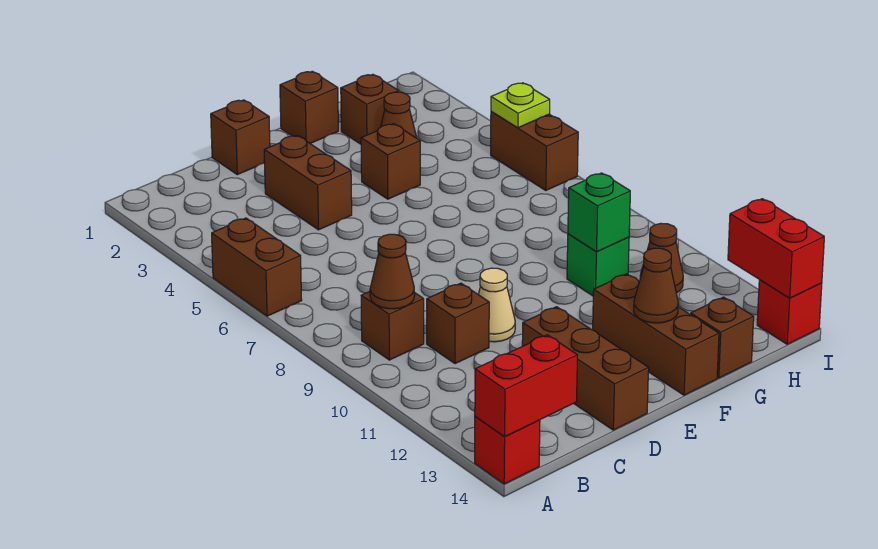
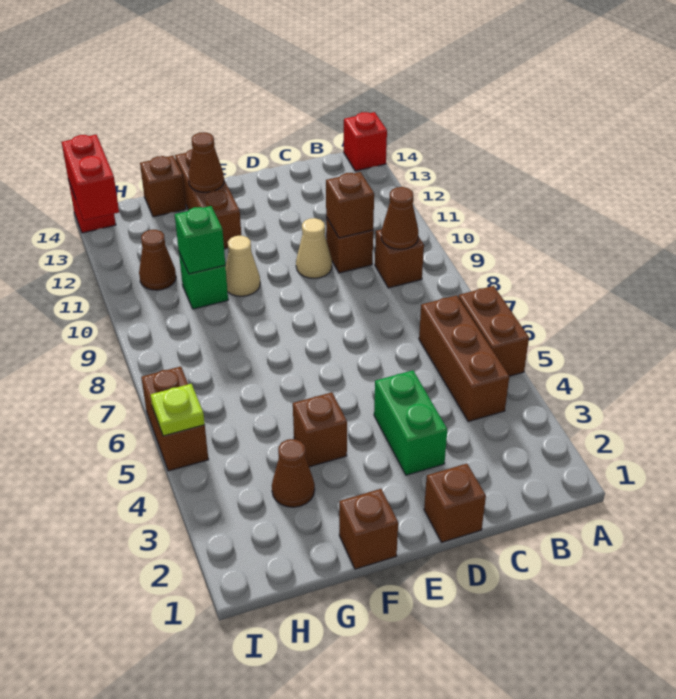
red 1x2 brick [475,335,577,437] -> none
brown 1x2 brick [264,135,352,230] -> green 1x2 brick [374,370,448,475]
brown 1x3 brick [522,307,649,430] -> brown 1x3 brick moved to [419,295,509,422]
none -> tan 1x1 cone [226,236,260,296]
brown 1x1 brick [341,74,399,144] -> brown 1x1 brick moved to [326,172,374,238]

